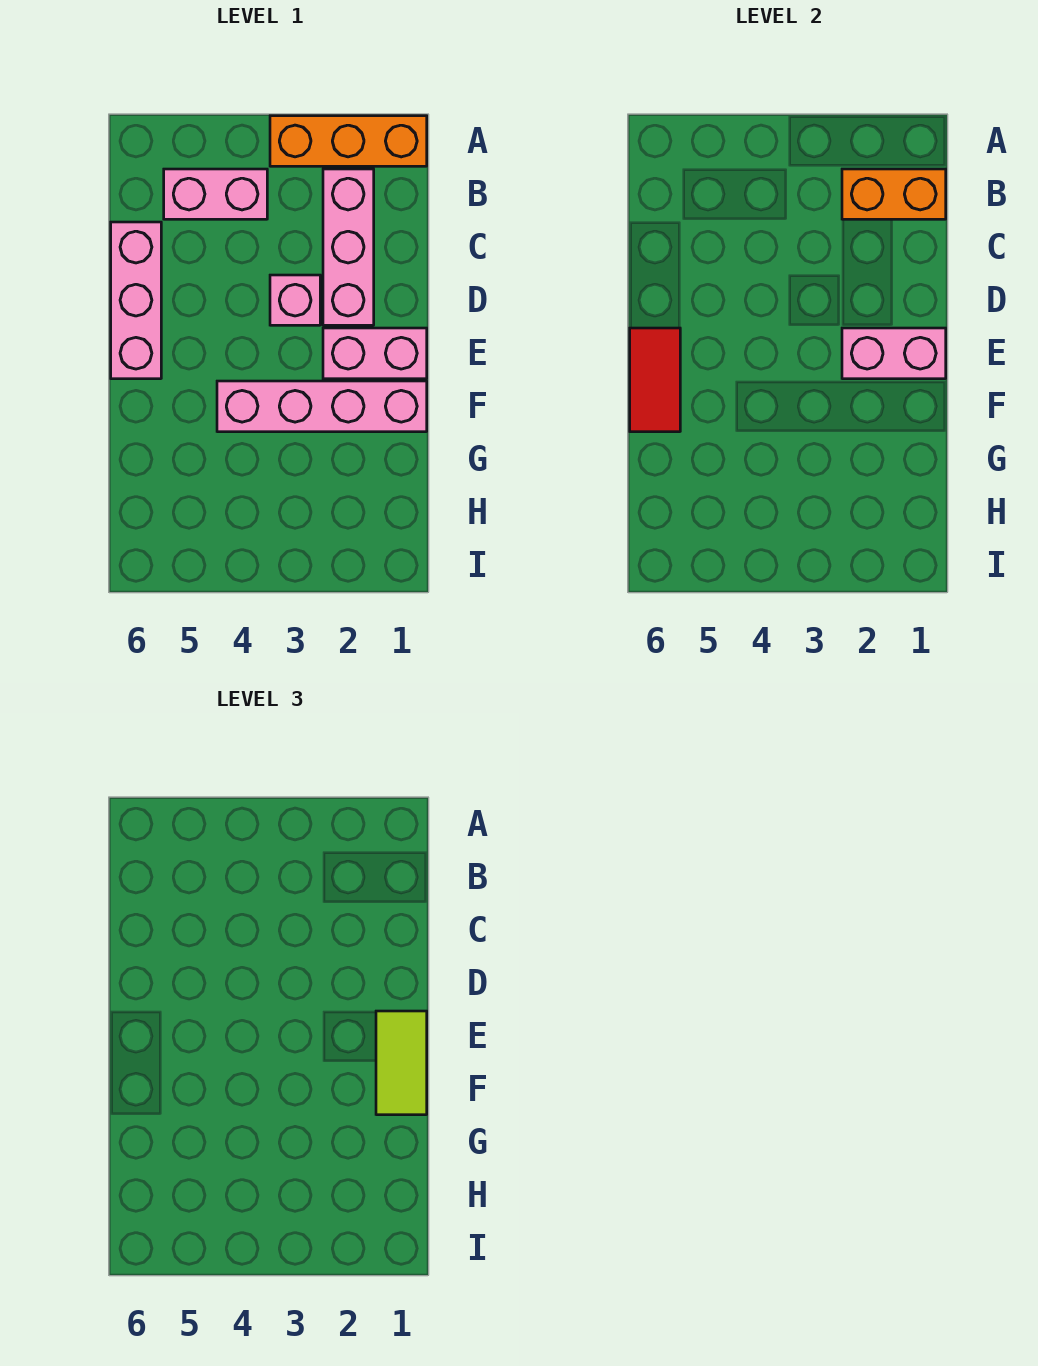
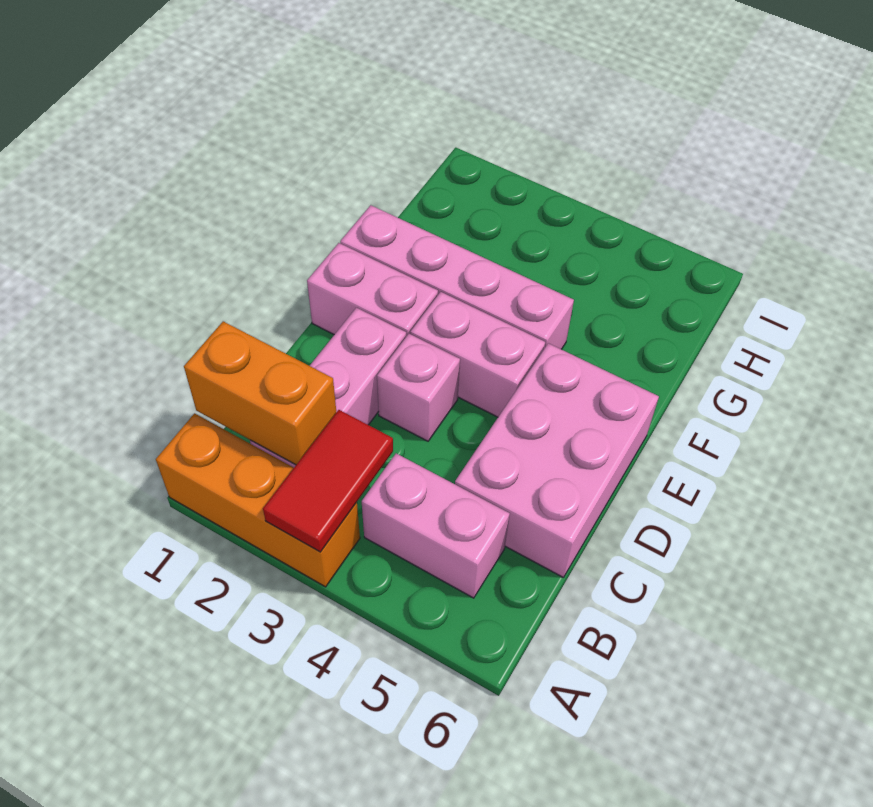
pink 1x3 brick [111,222,161,379] -> pink 2x3 brick [455,343,659,578]
pink 1x2 brick [842,328,946,379] -> pink 1x2 brick moved to [410,292,545,417]
lime 1x2 tile [376,1011,427,1115] -> none
red 1x2 tile [630,328,680,432] -> red 1x2 tile moved to [263,410,393,552]

